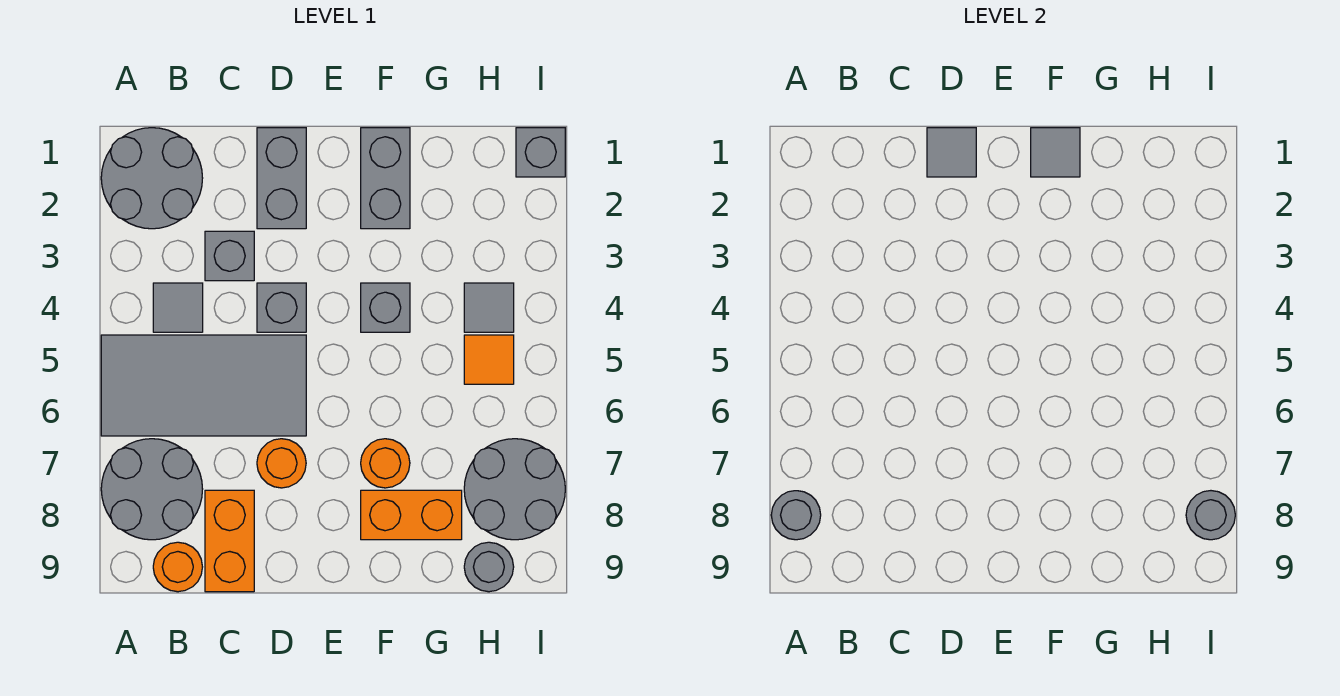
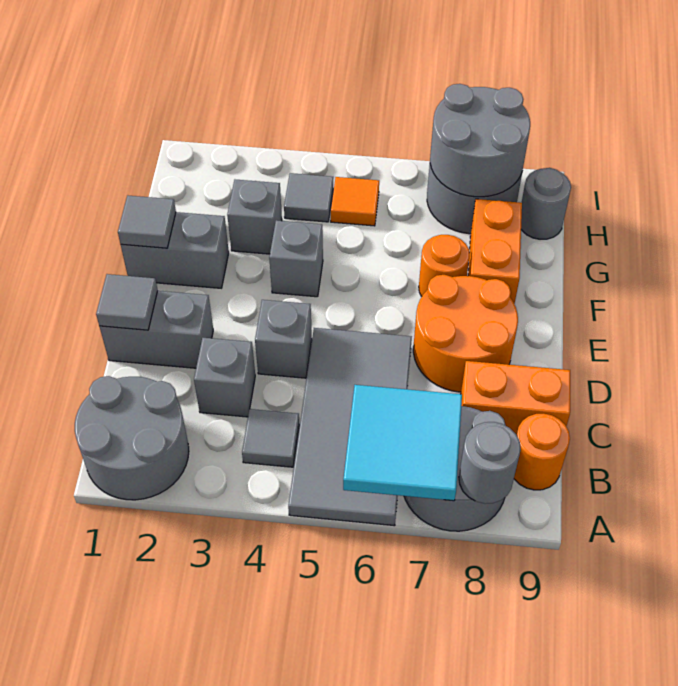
none -> cyan 2x2 tile [343,385,462,501]
orange 1x1 round brick [257,439,306,488] -> orange 2x2 round brick [413,275,518,392]
grey 1x1 brick [516,128,565,177] -> grey 1x1 brick moved to [227,180,282,254]
grey 1x1 round brick [1186,491,1235,540] -> grey 2x2 round brick [430,84,530,197]

